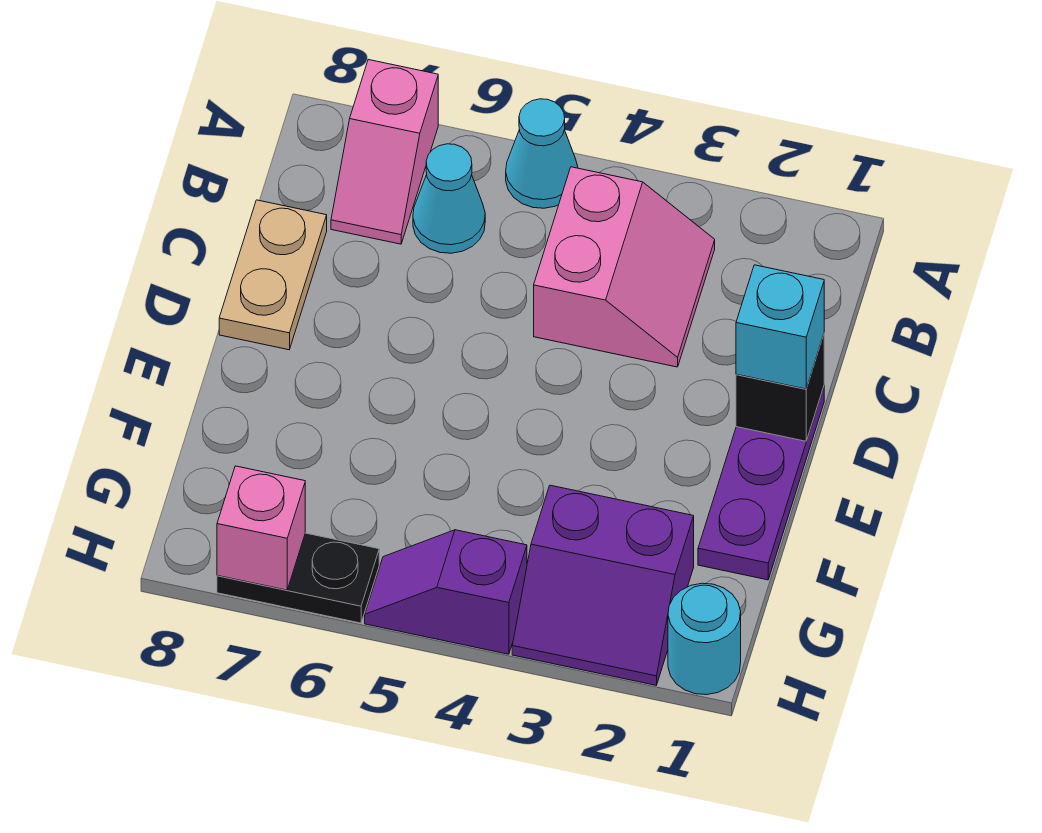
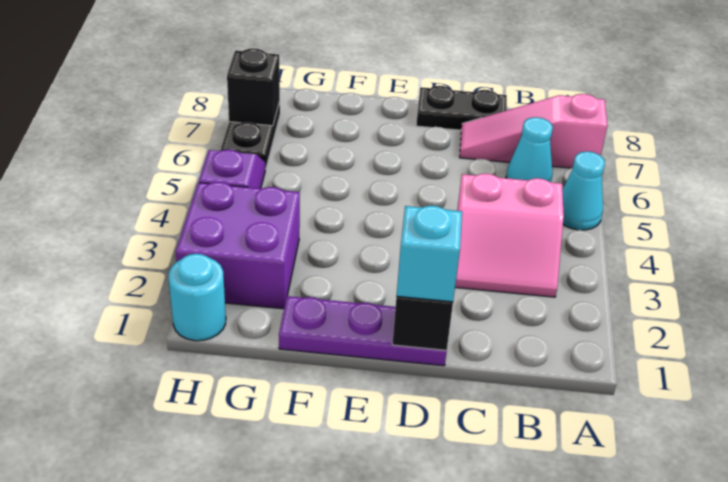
pink 1x2 slope [331,60,438,244] -> pink 1x3 slope [460,94,607,168]
tan 1x2 plate [219,200,327,350] -> black 1x2 plate [416,86,507,130]
purple 2x2 slope [512,485,694,685] -> purple 2x2 brick [176,182,300,309]
pink 1x1 brick [217,466,305,590] -> black 1x1 brick [227,48,280,126]

